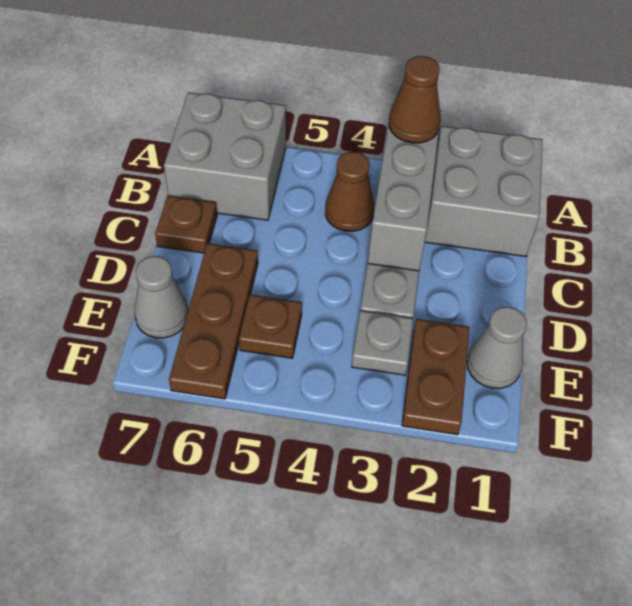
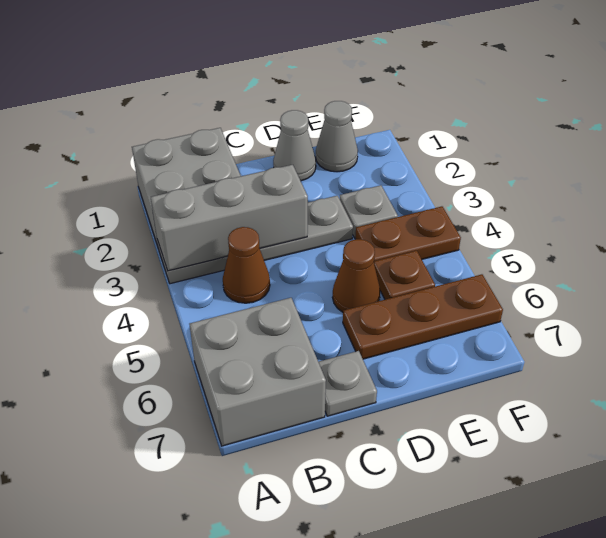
brown 1x1 cone [389,56,441,143] -> brown 1x1 cone moved to [332,239,380,312]
brown 1x1 plate [155,196,217,253] -> grey 1x1 plate [319,351,377,416]
brown 1x2 plate [402,319,470,435] -> brown 1x2 plate moved to [355,206,461,261]
grey 1x1 cone [134,256,188,338] -> grey 1x1 cone moved to [273,110,316,181]

